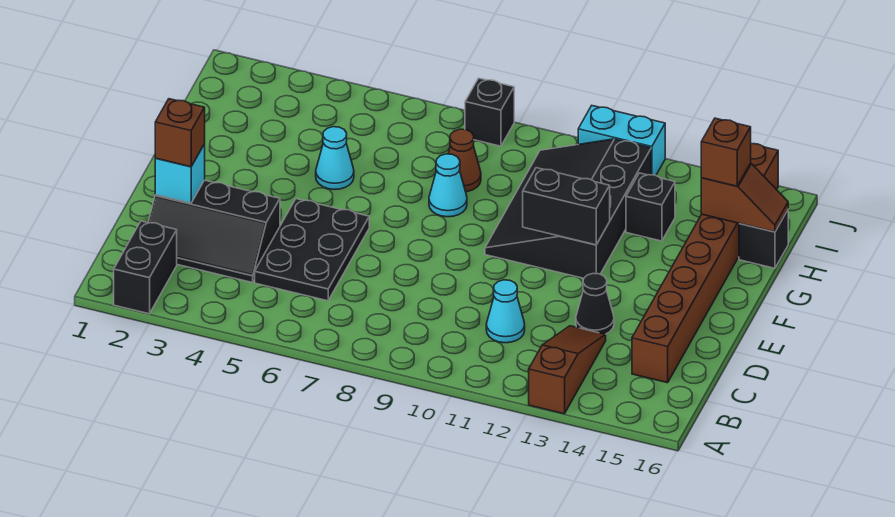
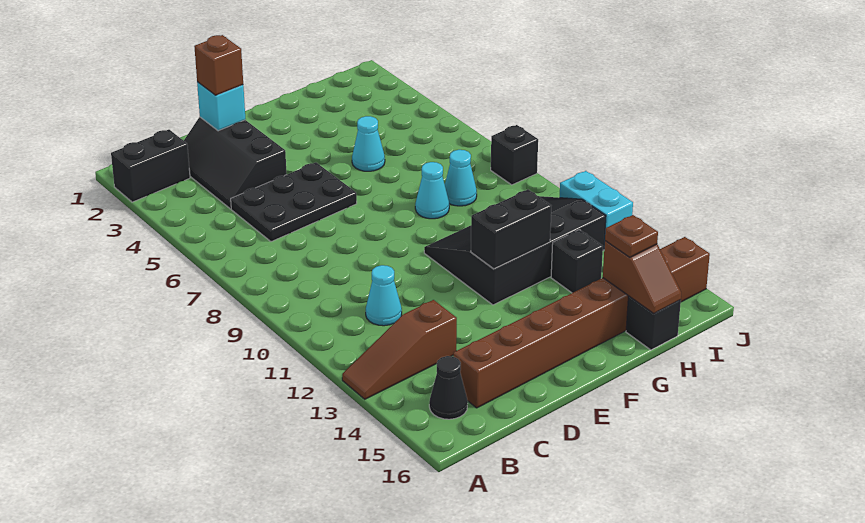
brown 1x3 slope [529,326,606,414] -> brown 1x3 slope turned to [342,300,457,399]
black 1x1 cone [576,274,614,334] -> black 1x1 cone moved to [429,356,468,419]
black 1x2 brick [523,168,610,245] -> black 1x2 brick turned to [471,190,551,269]
brown 1x1 cone [448,129,481,192] -> cyan 1x1 cone [445,150,477,206]
brown 1x1 brick [701,118,751,186] -> brown 1x1 plate [605,215,658,257]

